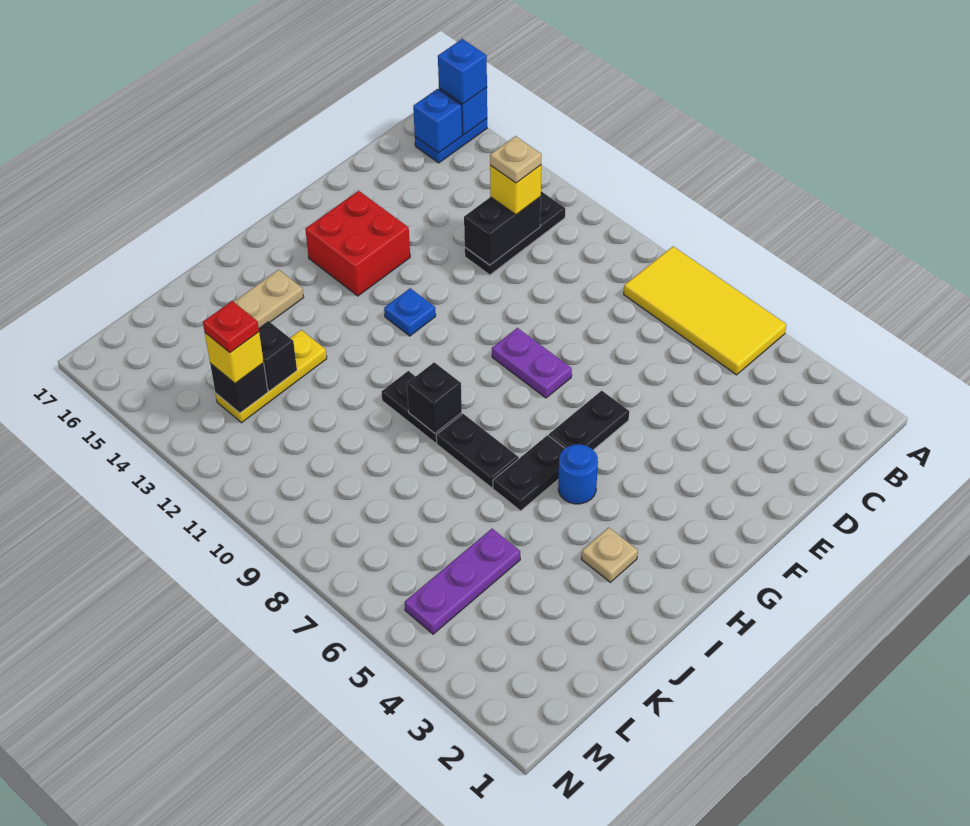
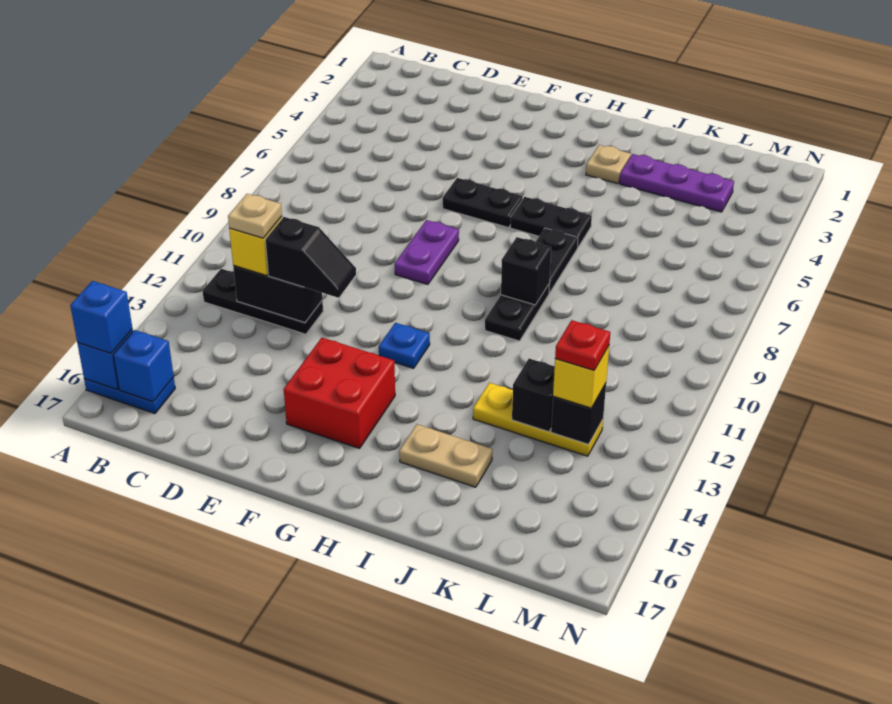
yellow 2x4 tile [624,246,786,375] -> none
none -> black 1x2 slope [265,217,356,298]
blue 1x1 round brick [558,444,598,504] -> none
purple 1x3 plate [405,529,520,634] -> purple 1x3 plate moved to [620,154,734,212]

